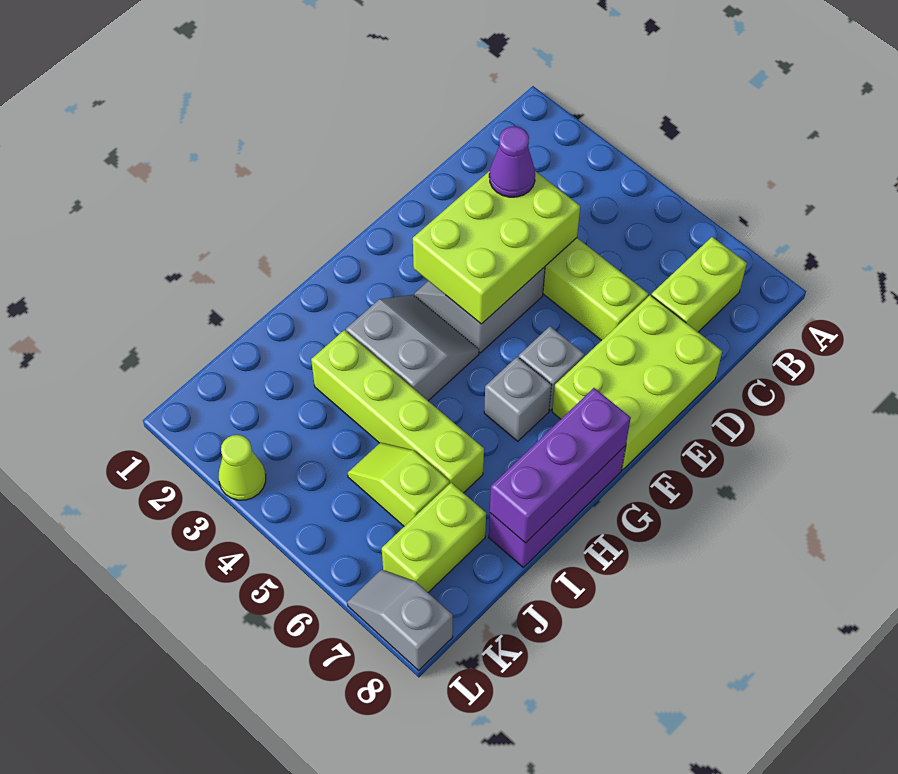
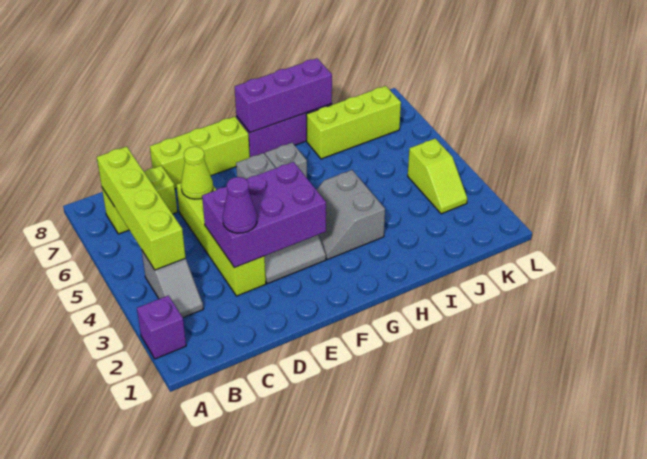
none -> purple 1x1 brick [137,295,186,359]
lime 2x3 brick [413,171,580,324] -> purple 2x3 brick [202,162,326,268]
lime 2x3 brick [552,295,722,470] -> lime 1x3 brick [150,117,250,189]
lime 1x4 brick [311,330,484,493] -> lime 1x4 brick moved to [97,146,186,270]
lime 1x2 slope [348,442,449,526] -> lime 1x2 slope moved to [408,139,467,214]
lime 1x2 brick [382,483,486,592] -> lime 1x3 brick [306,86,401,159]
lime 1x1 cone [218,435,266,500] -> lime 1x1 cone moved to [181,147,213,199]
grey 1x2 slope [347,570,453,670] -> grey 1x2 slope moved to [142,251,203,318]

